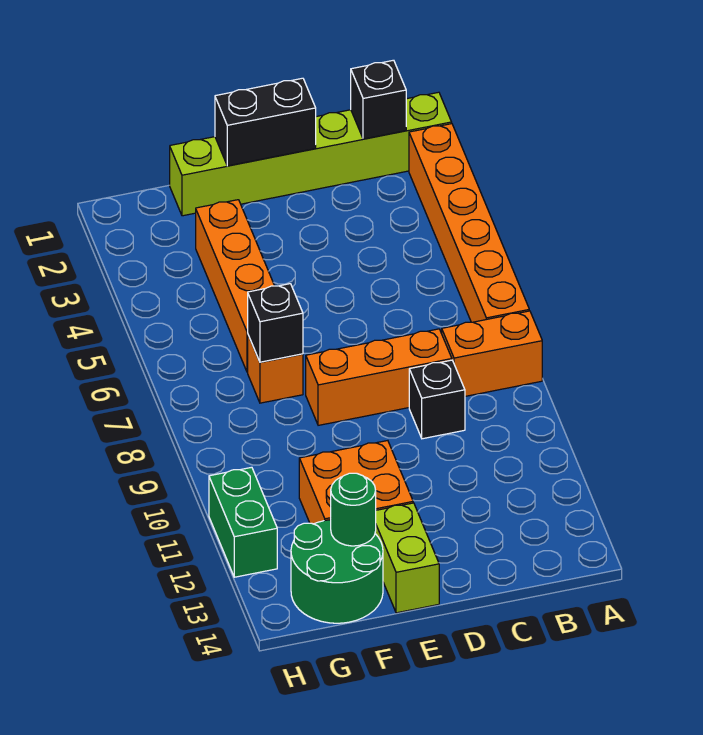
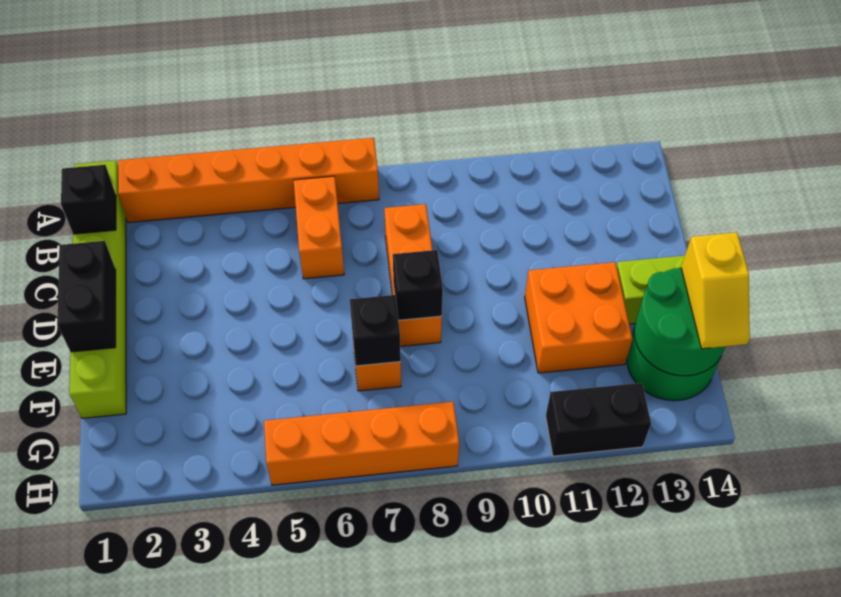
orange 1x2 brick [442,311,542,396] -> orange 1x2 brick moved to [294,176,344,279]
black 1x1 brick [409,360,465,439] -> black 1x1 brick moved to [393,250,443,320]
orange 1x4 brick [196,200,274,372] -> orange 1x4 brick moved to [264,402,459,485]
green 1x1 round brick [331,473,376,546] -> green 2x2 round brick [634,268,726,376]
none -> yellow 1x2 slope [681,232,750,349]
green 1x2 brick [209,467,277,577] -> black 1x2 brick [546,383,651,456]

